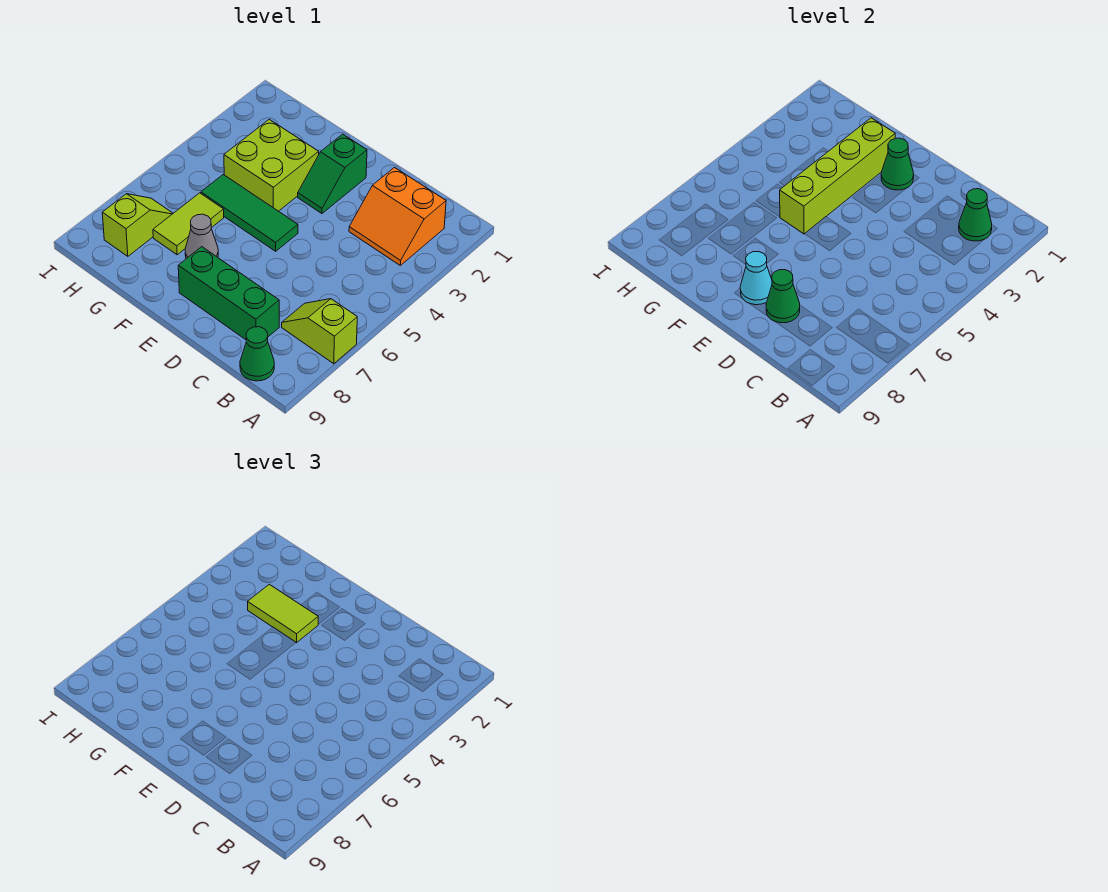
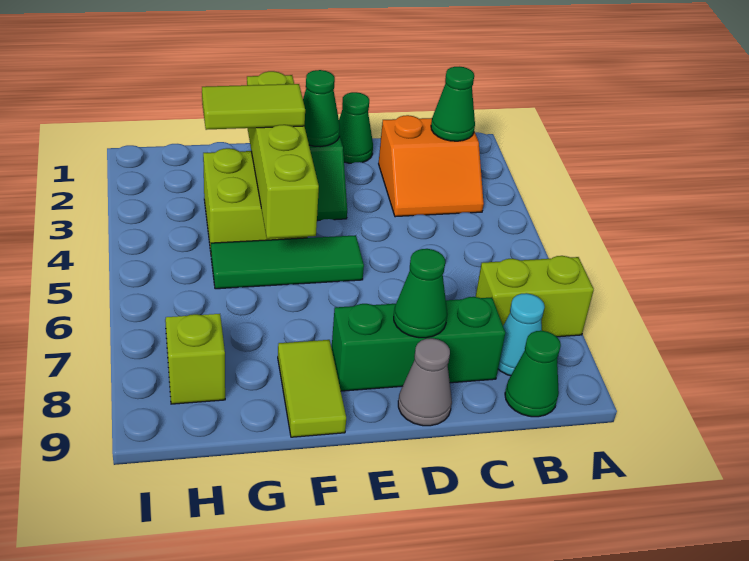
lime 1x2 slope [282,299,357,364] -> lime 1x2 brick [476,256,594,337]
none -> green 1x1 cone [339,92,373,163]
cyan 1x1 cone [740,252,772,305] -> cyan 1x1 cone moved to [498,293,545,376]
grey 1x1 cone [185,214,218,259] -> grey 1x1 cone moved to [398,338,452,426]
lime 1x2 tile [153,193,224,255] -> lime 1x2 tile moved to [278,340,346,437]

